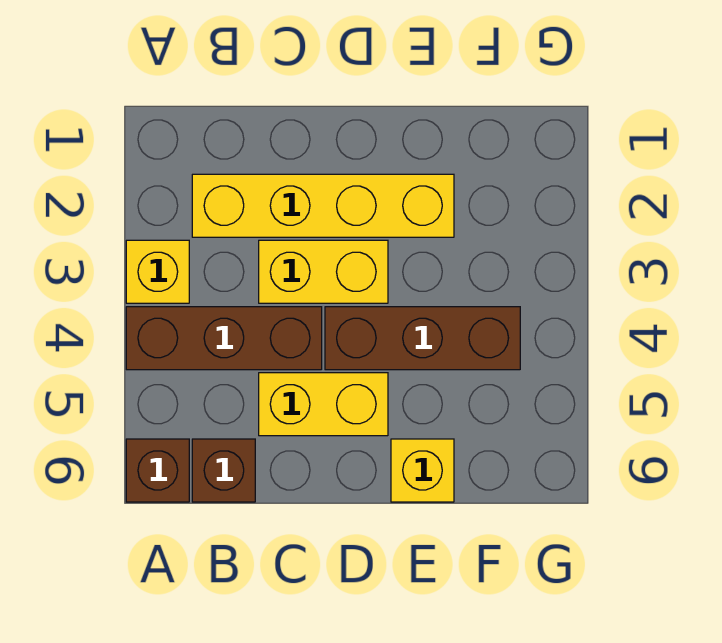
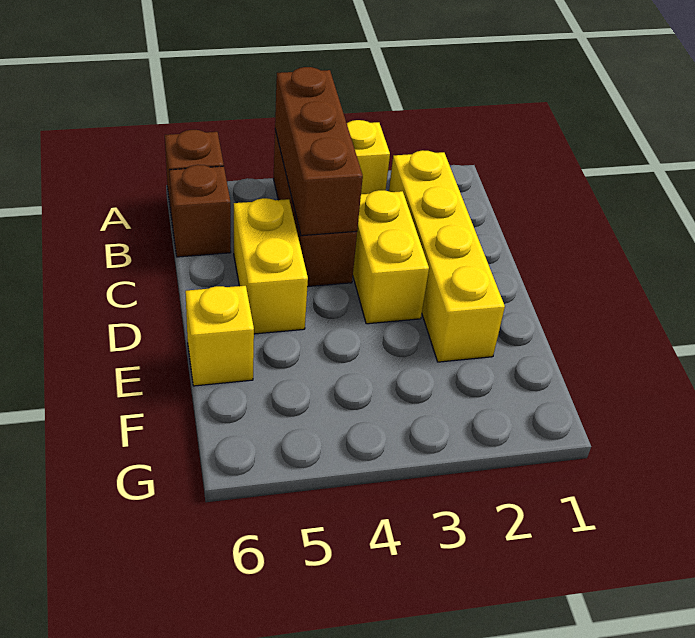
brown 1x3 brick [325,307,520,370] -> brown 1x3 brick moved to [275,67,363,236]

